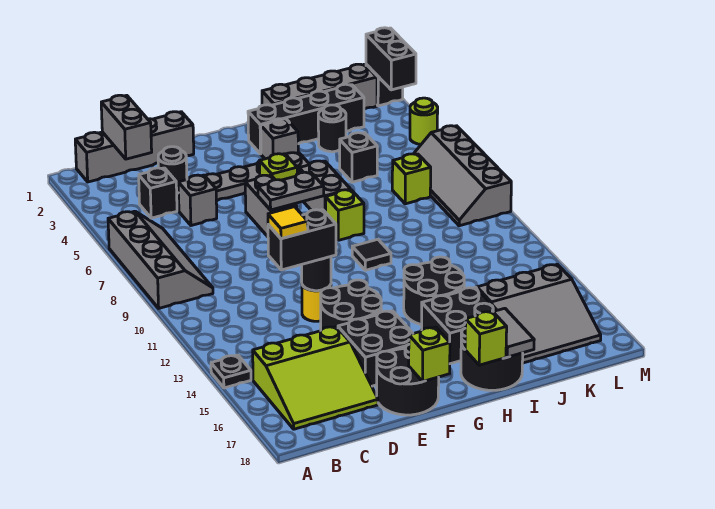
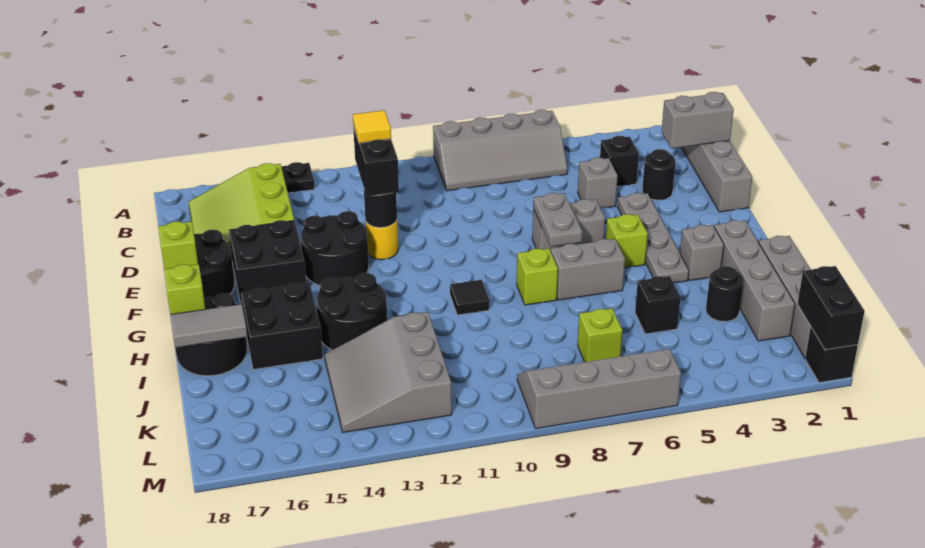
black 1x4 brick [248,84,364,154] -> grey 1x4 brick [714,220,795,341]
grey 3x3 slope [477,264,601,363] -> grey 3x3 slope moved to [325,312,452,432]
black 1x2 brick [366,28,416,90] -> black 1x2 brick turned to [798,266,865,350]
lime 1x1 round brick [410,98,438,144] -> none

